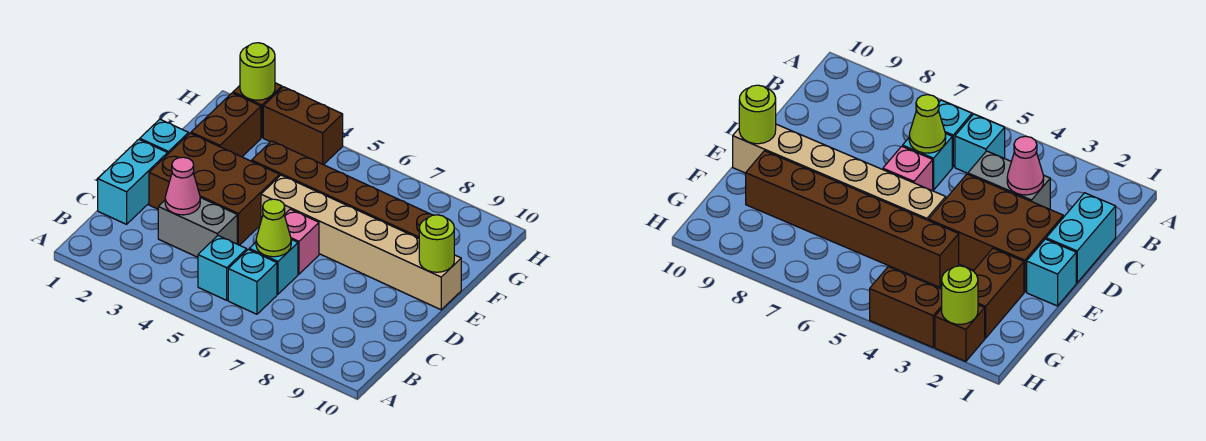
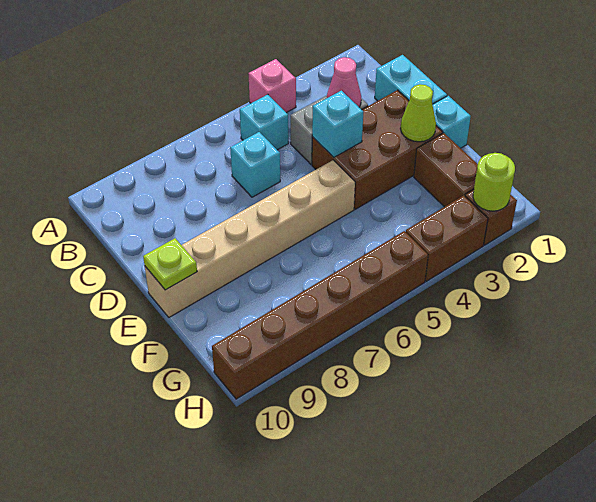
cyan 1x1 brick [228,249,277,314] -> cyan 1x1 brick moved to [312,91,363,157]
lime 1x1 cone [256,199,291,257] -> lime 1x1 cone moved to [400,84,436,142]
pink 1x1 brick [285,209,319,274] -> pink 1x1 brick moved to [248,59,296,113]
lime 1x1 round brick [419,215,454,272] -> lime 1x1 plate [143,238,197,290]
brown 1x6 brick [252,141,432,238] -> brown 1x6 brick moved to [212,231,428,399]

